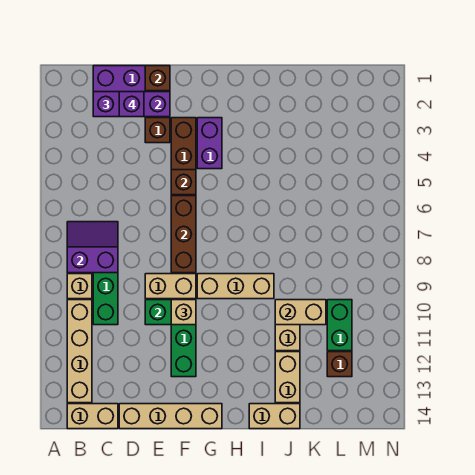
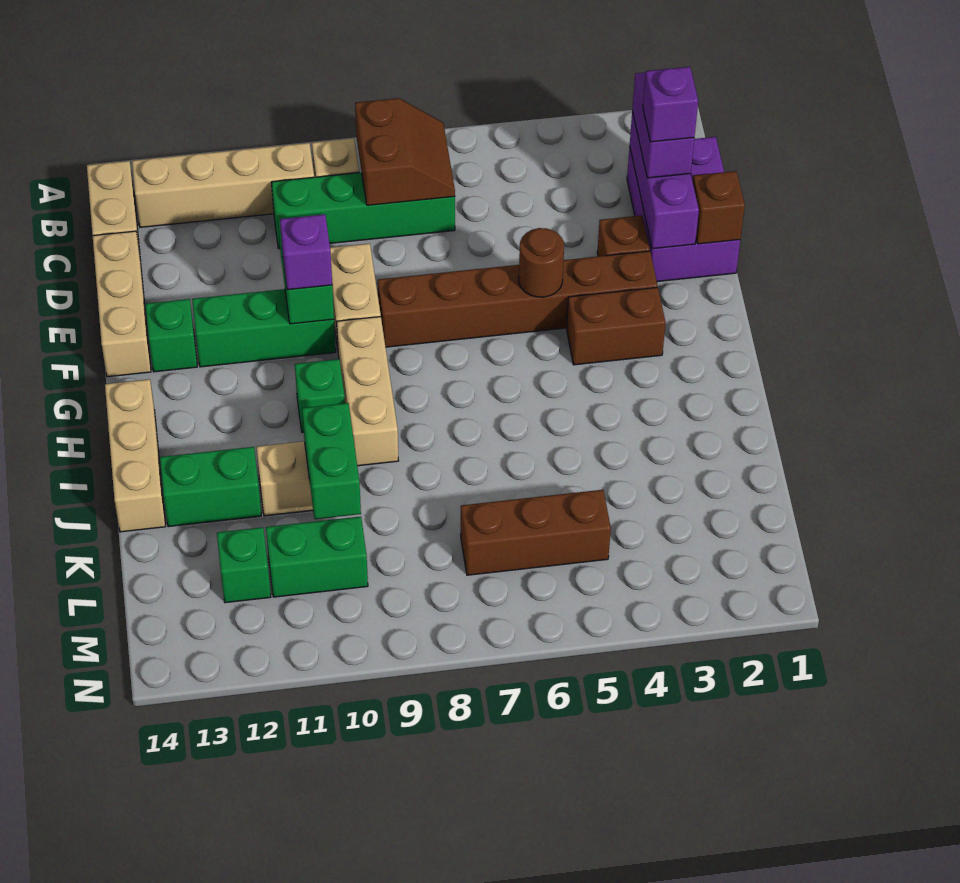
purple 2x2 slope [67,222,118,273] -> brown 2x2 slope [355,98,455,205]
tan 1x4 brick [119,404,222,429] -> tan 1x3 brick [93,231,151,377]
brown 1x1 brick [171,170,196,195] -> brown 1x1 round brick [519,228,564,297]
brown 1x3 brick [171,196,196,273] -> brown 1x3 brick moved to [461,490,611,575]
tan 1x1 brick [171,300,196,325] -> purple 1x1 brick [280,214,332,290]
none -> green 1x1 brick [145,299,197,372]
purple 1x2 brick [197,118,222,169] -> brown 1x2 brick [567,287,666,365]
none -> green 1x1 brick [295,359,345,433]
tan 1x2 brick [249,404,300,429] -> tan 1x3 brick [105,379,166,532]
tan 1x2 brick [275,300,326,325] -> green 1x2 brick [302,403,361,519]
tan 1x2 brick [275,352,300,403] -> green 1x2 brick [160,447,261,527]
brown 1x1 brick [327,352,352,377] -> green 1x1 brick [217,527,271,603]

